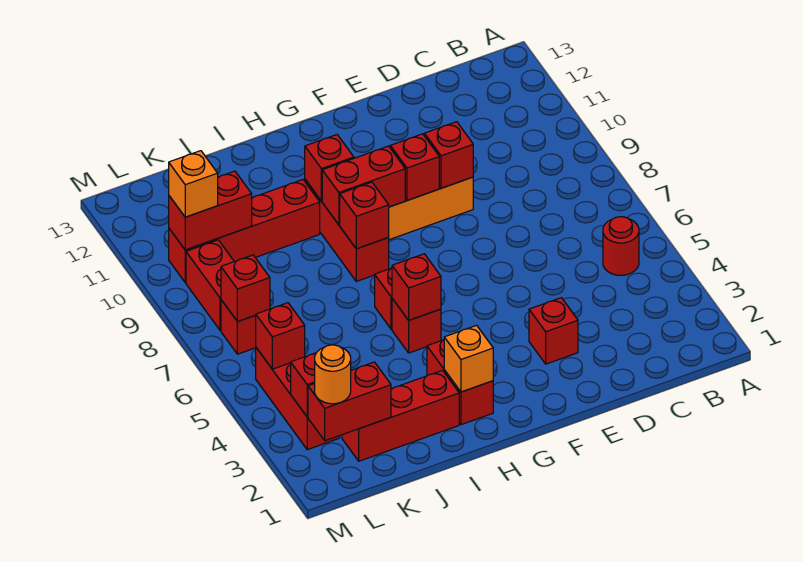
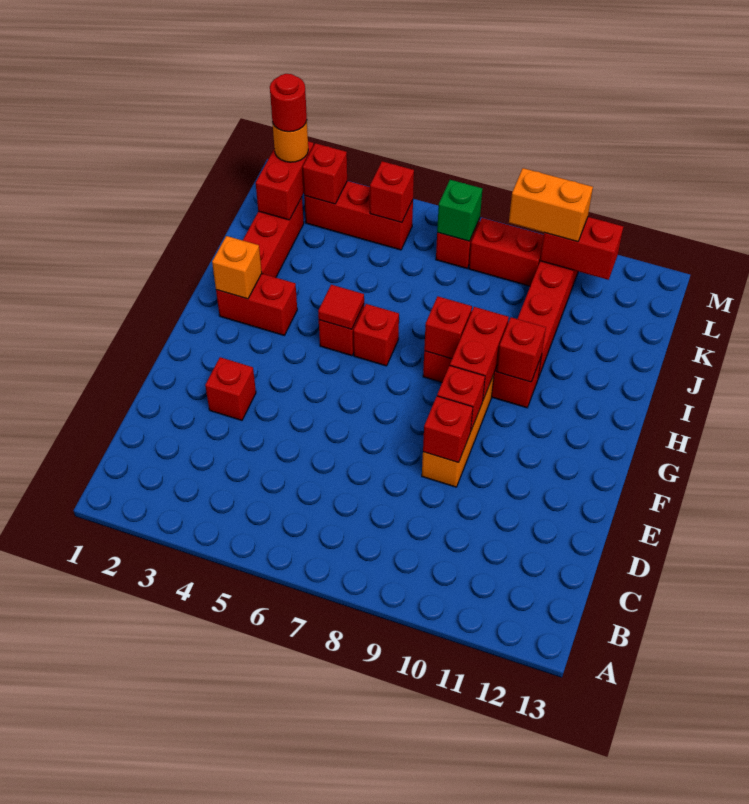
red 1x1 round brick [603,217,639,275] -> red 1x1 round brick moved to [270,74,307,132]
red 1x1 brick [392,254,441,320] -> red 1x1 tile [318,285,364,329]
red 1x2 brick [169,171,252,250] -> red 1x2 brick turned to [540,217,623,280]
red 1x1 brick [221,255,270,322] -> green 1x1 brick [437,180,482,241]
orange 1x1 brick [169,151,218,217] -> orange 1x2 brick [509,168,593,242]

